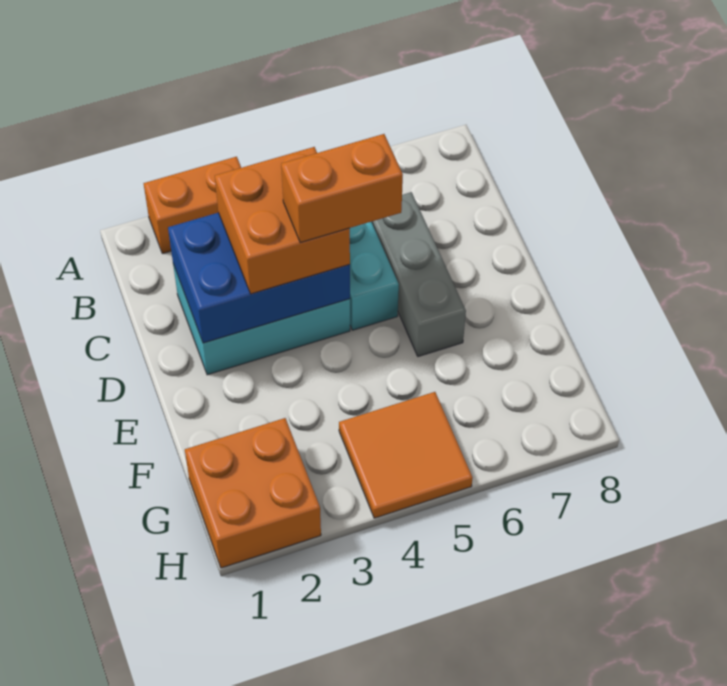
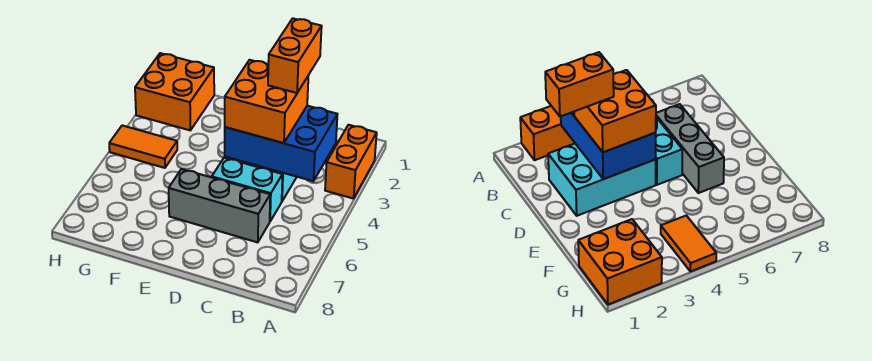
blue 2x3 brick [168,213,350,343] -> blue 2x3 brick turned to [225,106,337,181]
orange 1x2 brick [281,134,403,243] -> orange 1x2 brick moved to [268,18,322,93]
orange 2x2 tile [339,392,473,518] -> orange 1x2 tile [109,125,177,168]

